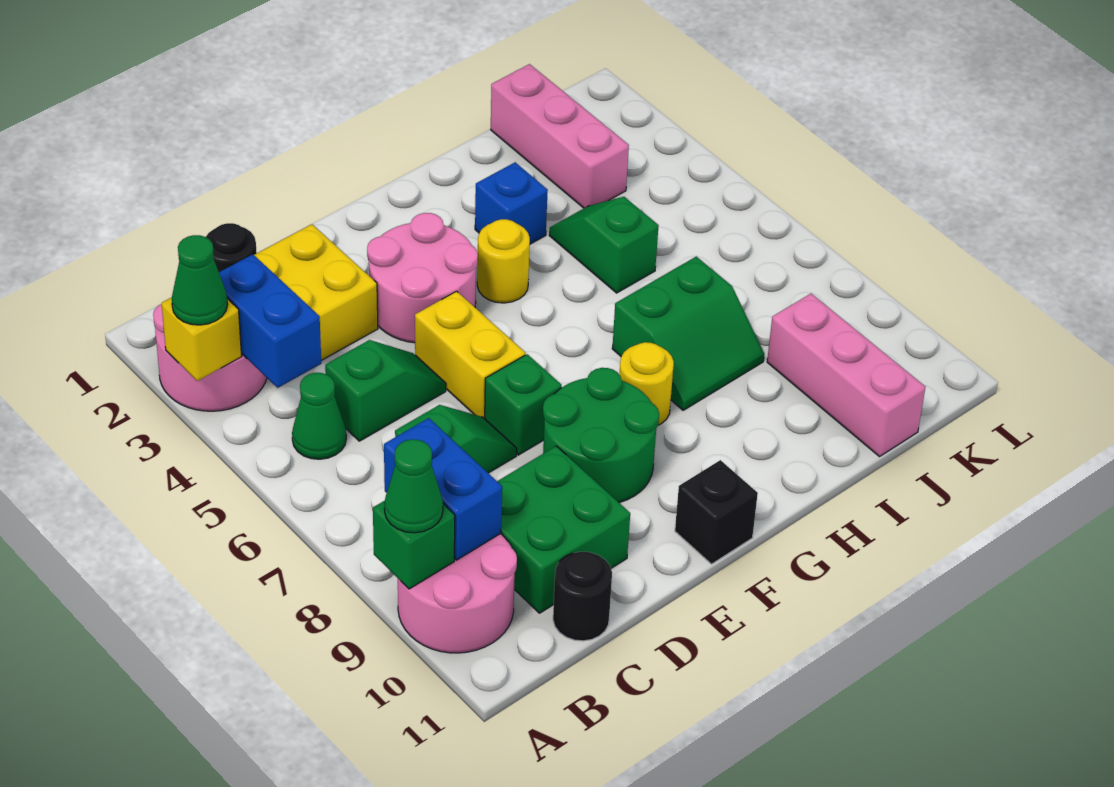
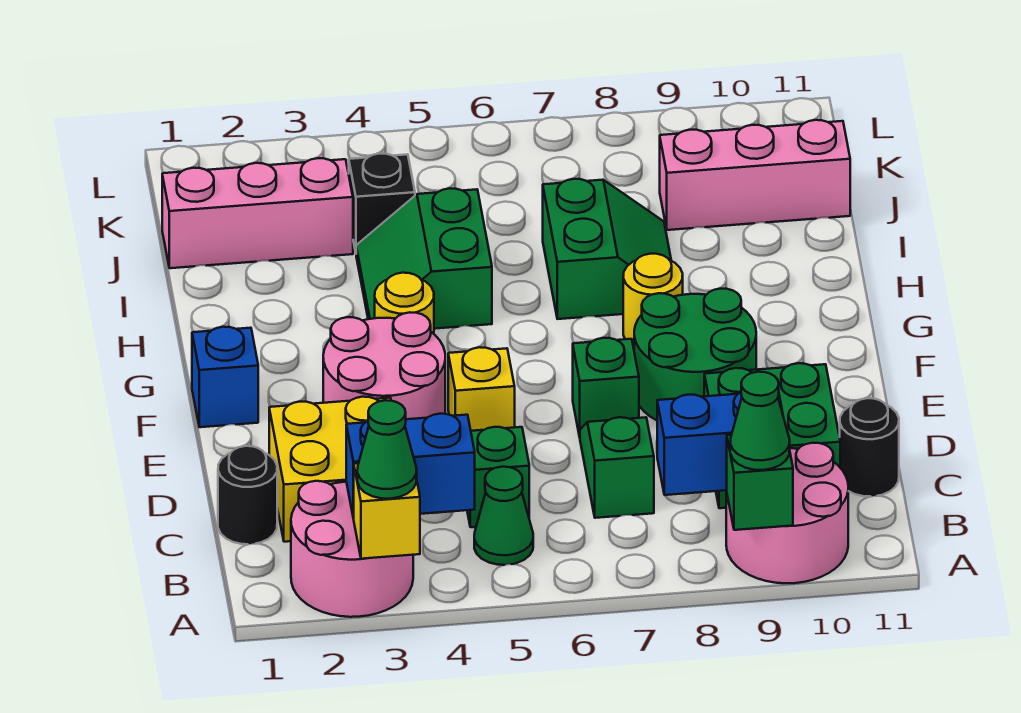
yellow 1x2 brick [415,291,526,419] -> yellow 1x1 brick [448,347,515,431]
black 1x1 brick [675,460,758,564] -> black 1x1 brick moved to [349,154,415,252]
blue 1x1 brick [475,162,548,244] -> blue 1x1 brick moved to [192,327,258,427]
green 1x2 slope [549,197,659,293] -> green 2x2 slope [356,188,492,329]

